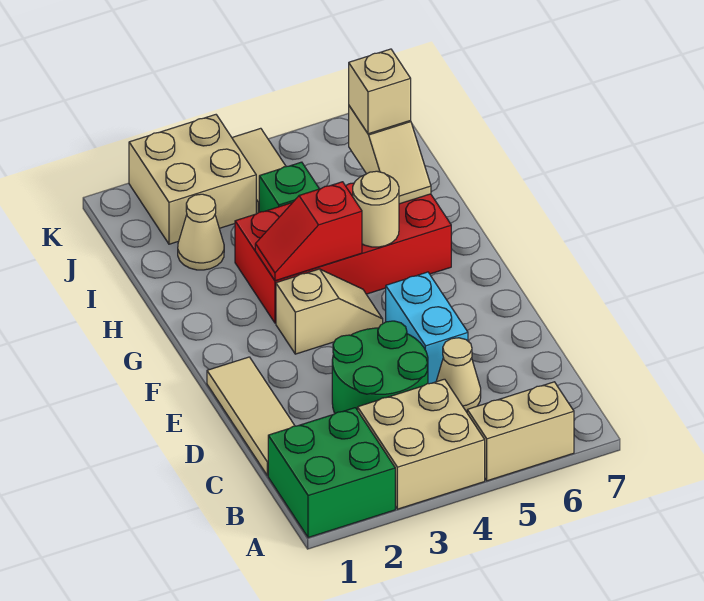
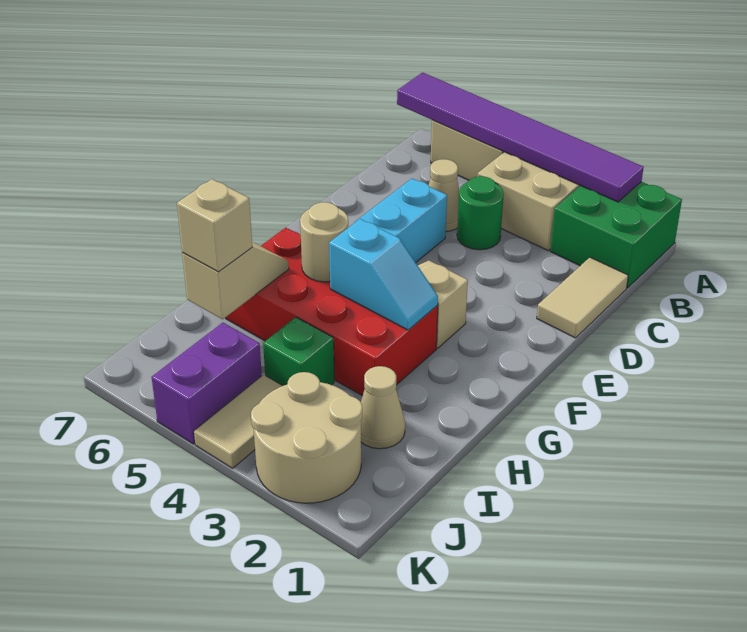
none -> purple 1x6 tile [397,73,644,202]
tan 1x3 tile [207,357,295,475] -> tan 1x2 tile [537,257,628,338]
green 2x2 round brick [332,321,428,413] -> green 1x1 round brick [457,176,504,250]
red 1x2 slope [255,182,362,281] -> cyan 1x2 slope [329,219,438,330]
tan 2x2 brick [129,115,256,244] -> tan 2x2 round brick [251,372,362,503]
none -> purple 1x2 brick [152,323,262,444]

